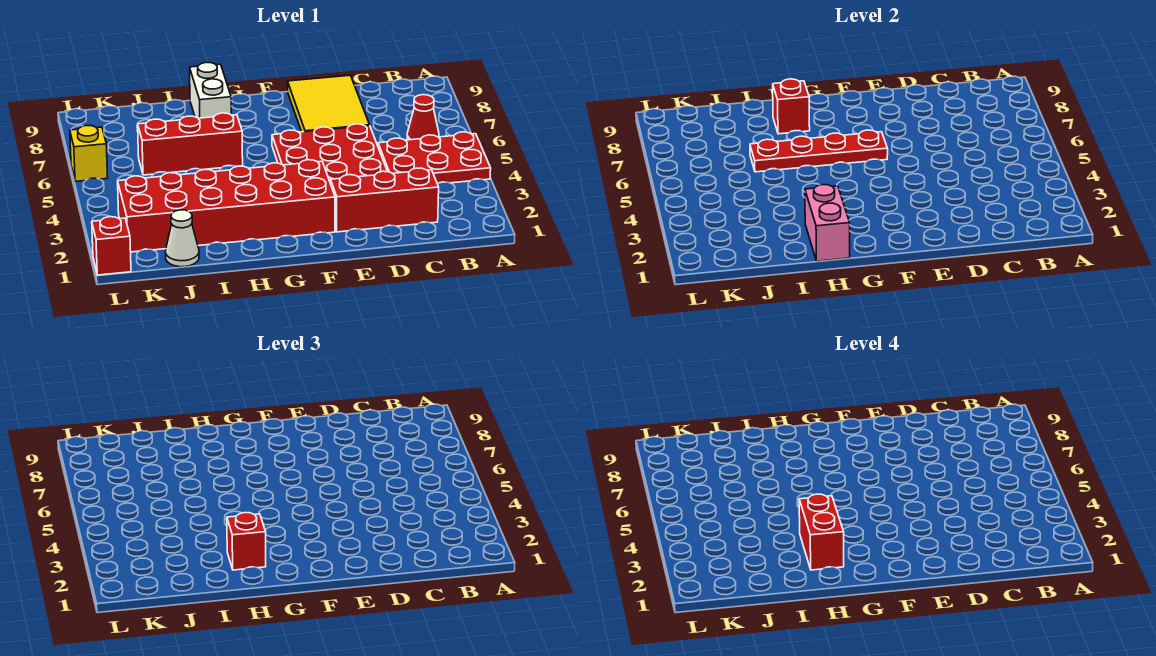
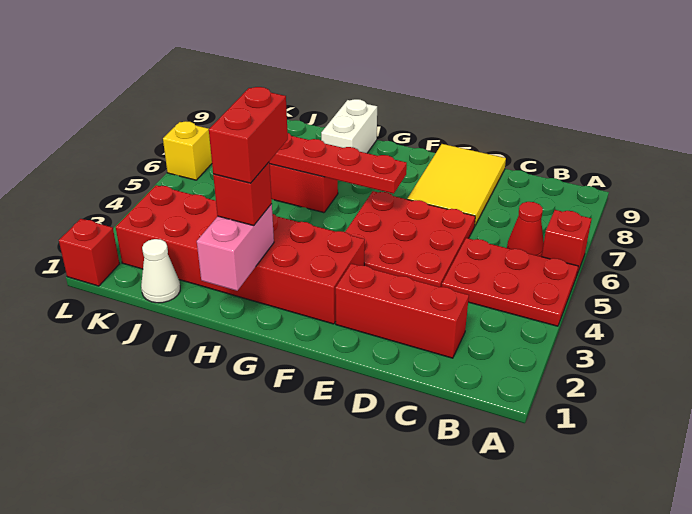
red 1x1 brick [773,79,810,134] -> red 1x1 brick moved to [542,210,591,274]

